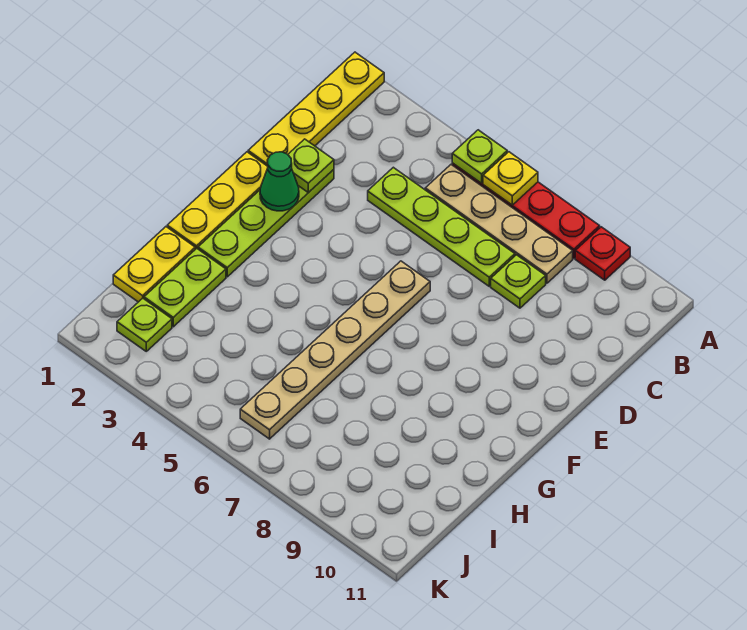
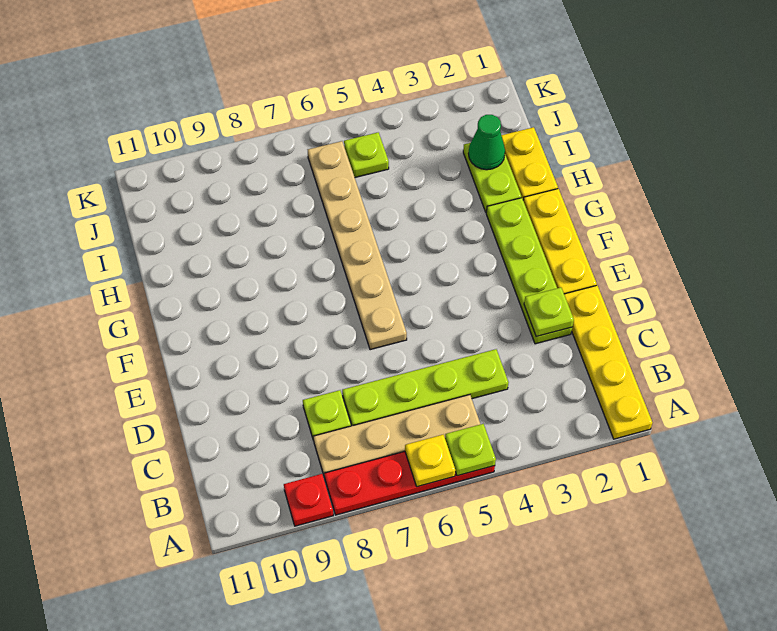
green 1x1 cone [260,152,299,211] -> green 1x1 cone moved to [468,115,505,170]
lime 1x1 plate [117,298,172,351] -> lime 1x1 plate moved to [344,132,389,177]

